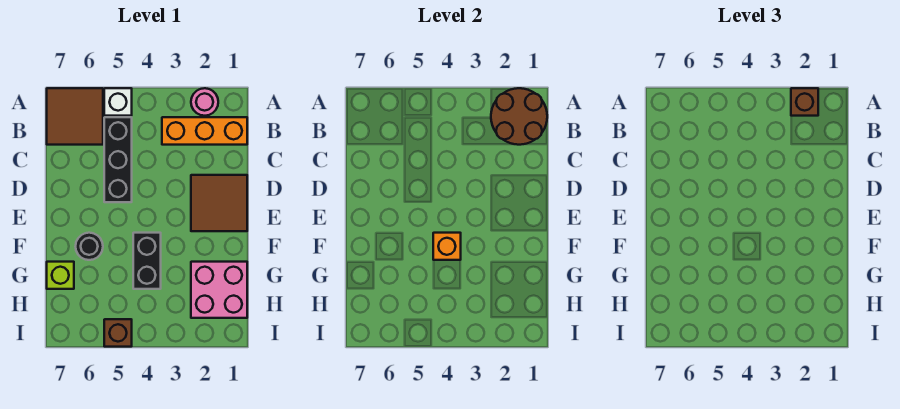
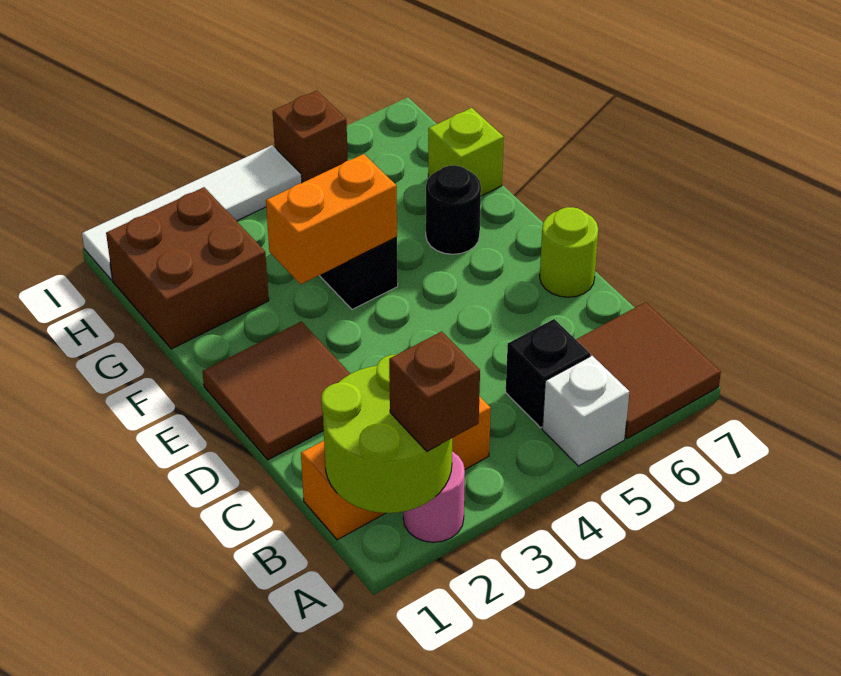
brown 2x2 round brick [491,88,547,145] -> lime 2x2 round brick [321,354,452,513]
black 1x3 brick [104,117,132,202] -> black 1x1 brick [506,319,590,428]
none -> lime 1x1 round brick [540,207,598,297]
orange 1x1 brick [433,233,461,260] -> orange 1x2 brick [266,154,397,284]
pink 2x2 brick [191,262,247,318] -> brown 2x2 brick [106,187,269,349]
none -> white 1x4 tile [82,145,302,280]

